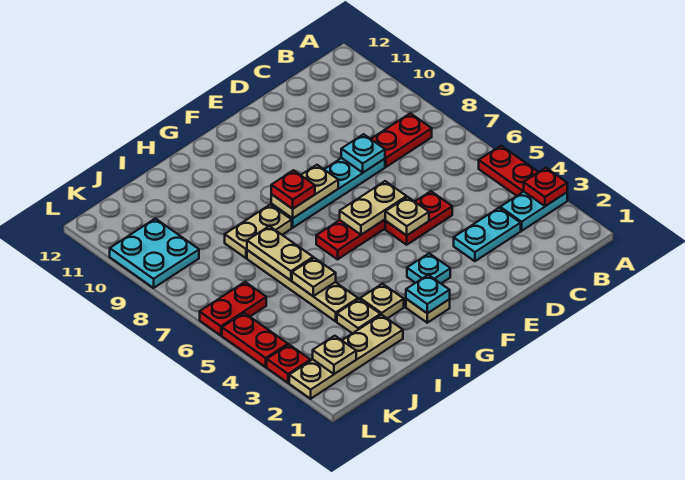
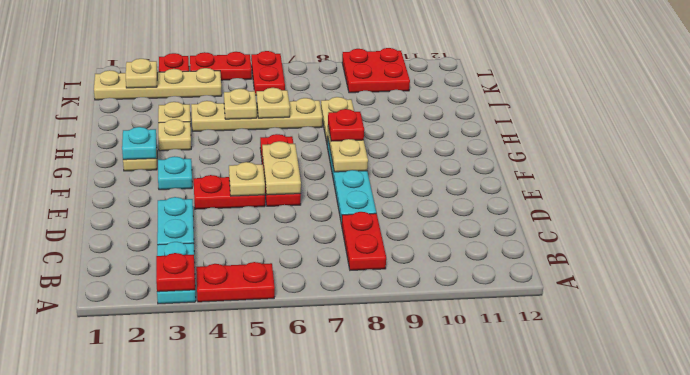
red 1x2 plate [385,191,452,245] -> red 1x2 plate turned to [194,175,265,209]
cyan 1x1 plate [341,134,385,172] -> none
tan 1x4 plate [289,315,403,399] -> tan 1x4 plate turned to [94,68,222,100]
tan 1x2 plate [247,226,313,280] -> tan 1x1 plate [256,88,290,118]
cyan 2x2 plate [110,219,199,288] -> red 2x2 plate [342,48,410,93]

